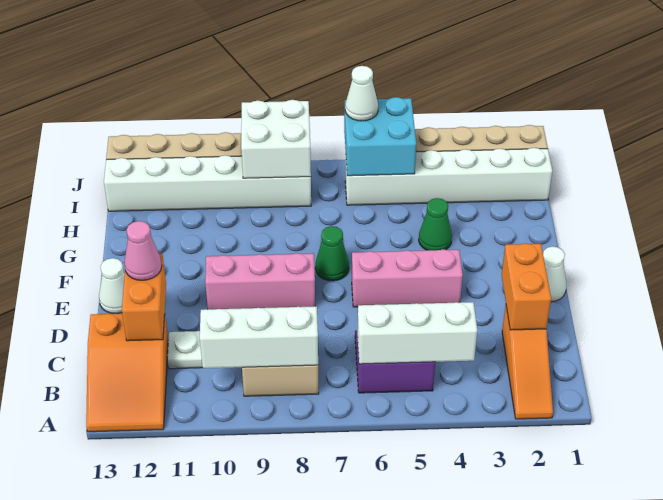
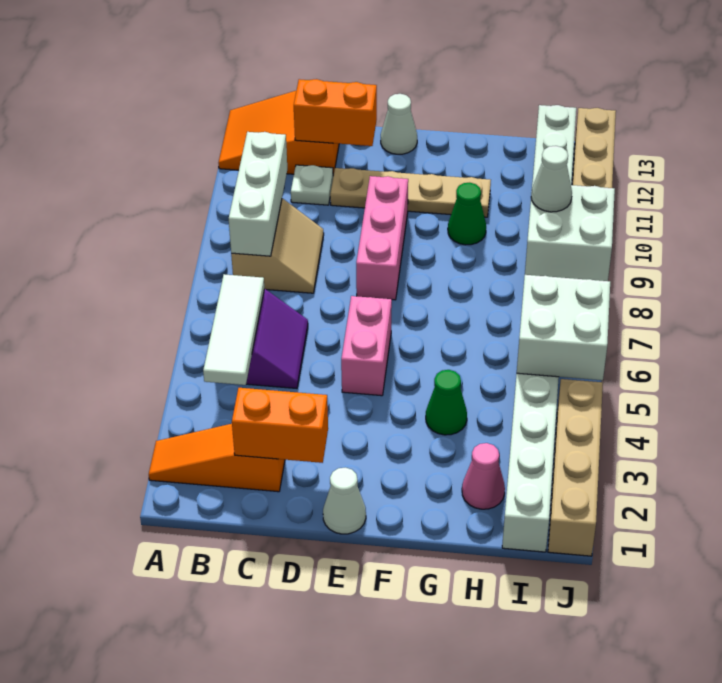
white 1x3 brick [357,302,477,364] -> white 1x3 tile [203,274,264,385]
none -> tan 1x4 plate [330,168,491,217]
pink 1x1 cone [124,221,162,280] -> pink 1x1 cone moved to [462,443,505,509]
pink 1x3 brick [352,249,463,307] -> pink 1x2 brick [341,296,392,396]
green 1x1 cone [315,226,349,281] -> green 1x1 cone moved to [448,183,486,245]
cyan 2x2 brick [344,97,416,176] -> white 2x2 brick [517,275,610,380]
white 1x1 cone [345,66,378,121] -> white 1x1 cone moved to [531,146,572,212]

